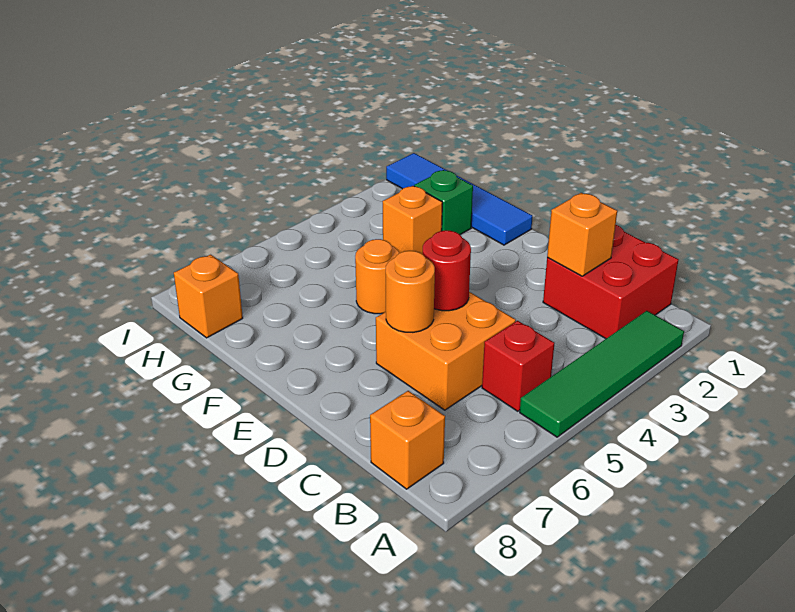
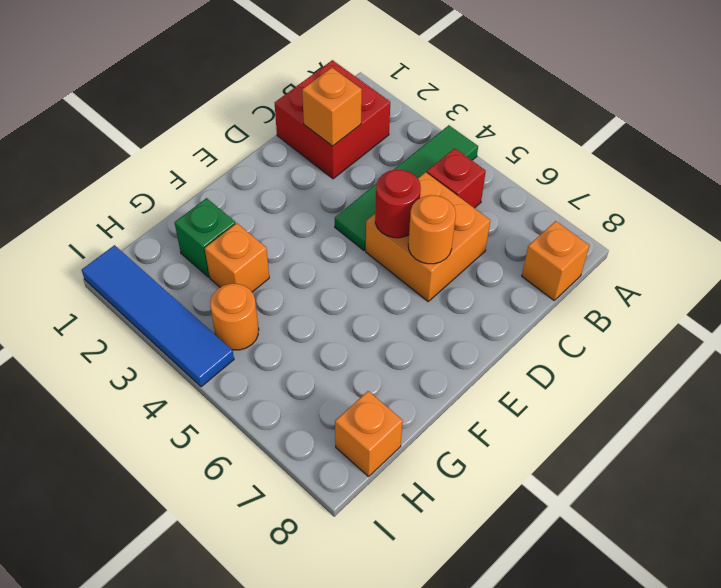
green 1x4 tile [520,311,684,437] -> green 1x4 tile turned to [335,125,478,250]
blue 1x4 tile [386,153,532,245] -> blue 1x4 tile turned to [82,245,234,387]
orange 1x1 round brick [355,239,399,314] -> orange 1x1 round brick moved to [210,284,259,350]

